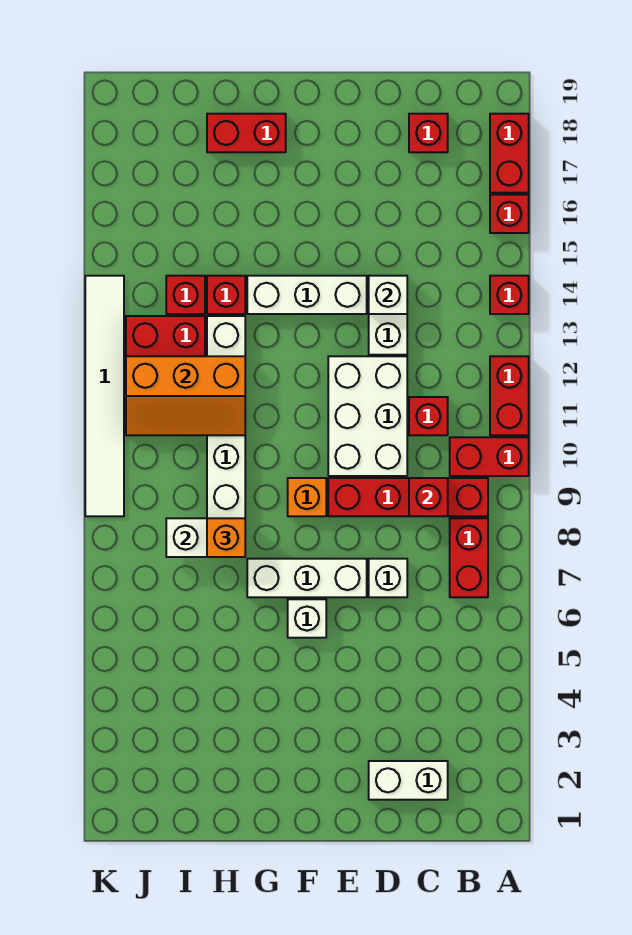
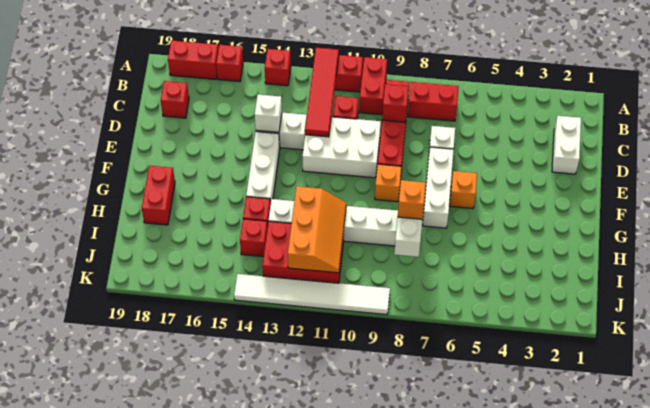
none -> red 1x4 tile [305,48,339,137]
white 1x1 brick [288,599,326,638] -> orange 1x1 brick [450,171,477,208]

